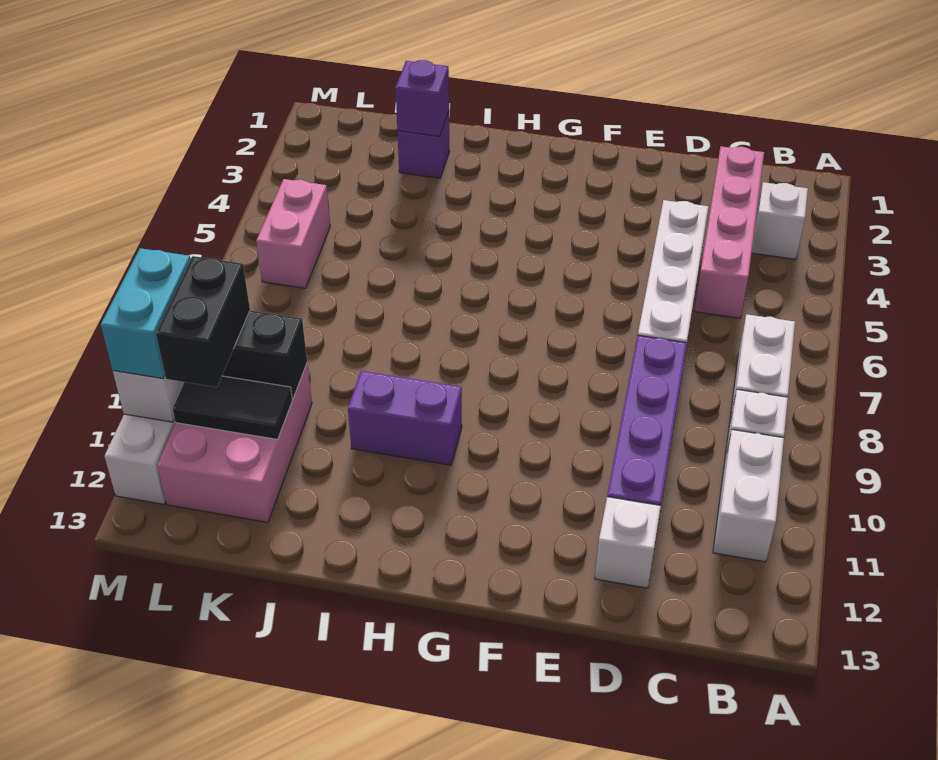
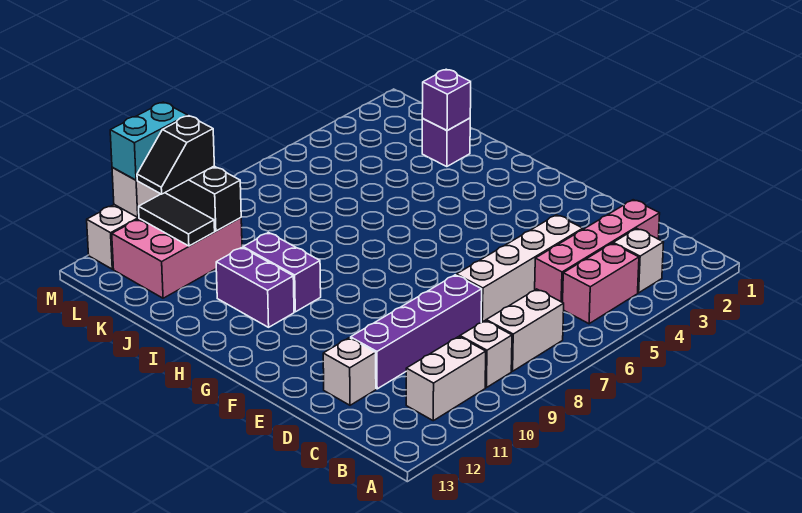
none -> purple 1x2 brick [216,248,294,327]
pink 1x2 brick [256,179,330,288] -> pink 1x2 brick moved to [563,243,639,324]
black 1x2 brick [156,256,250,387] -> black 1x2 slope [137,116,214,194]

